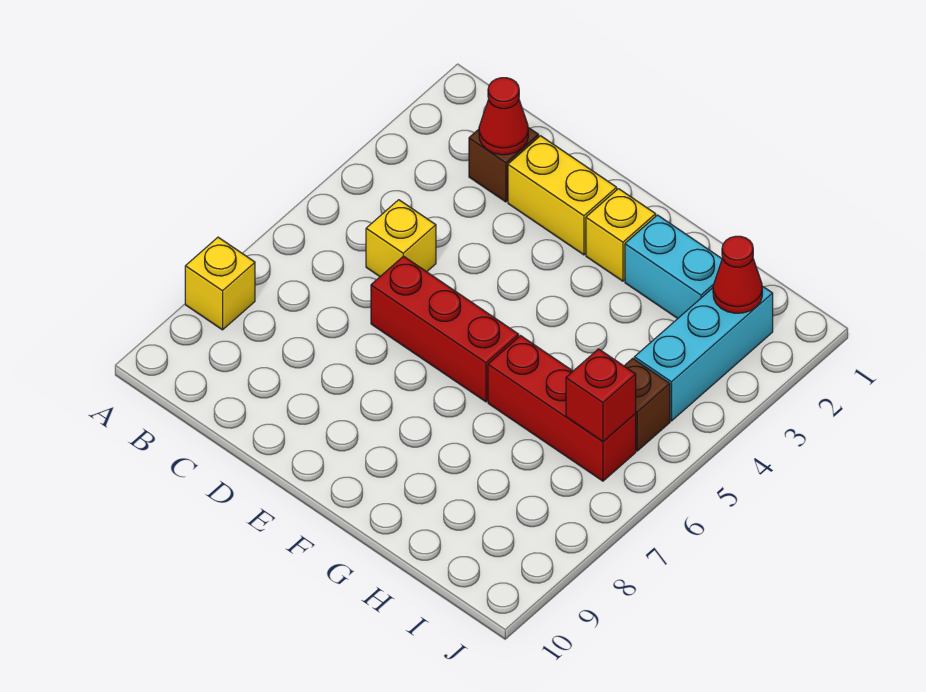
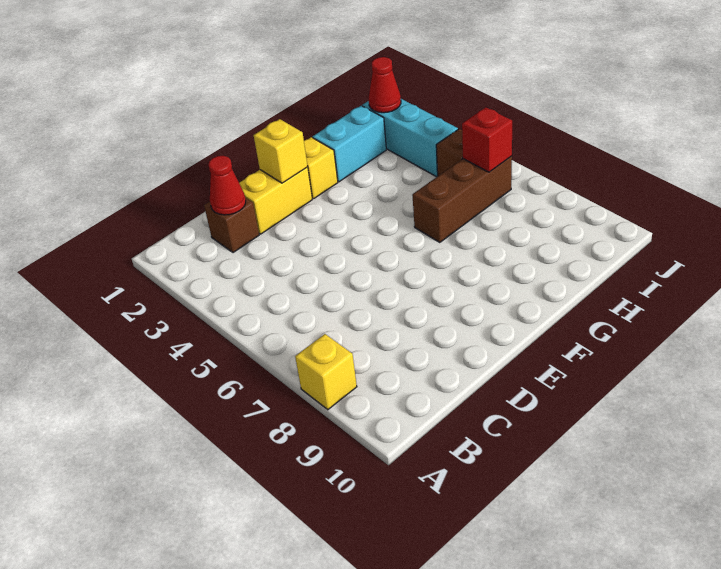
yellow 1x1 brick [366,200,436,276] -> yellow 1x1 brick moved to [254,119,308,183]
red 1x3 brick [371,256,519,402] -> none
red 1x3 brick [488,336,636,481] -> brown 1x3 brick [412,156,512,242]

